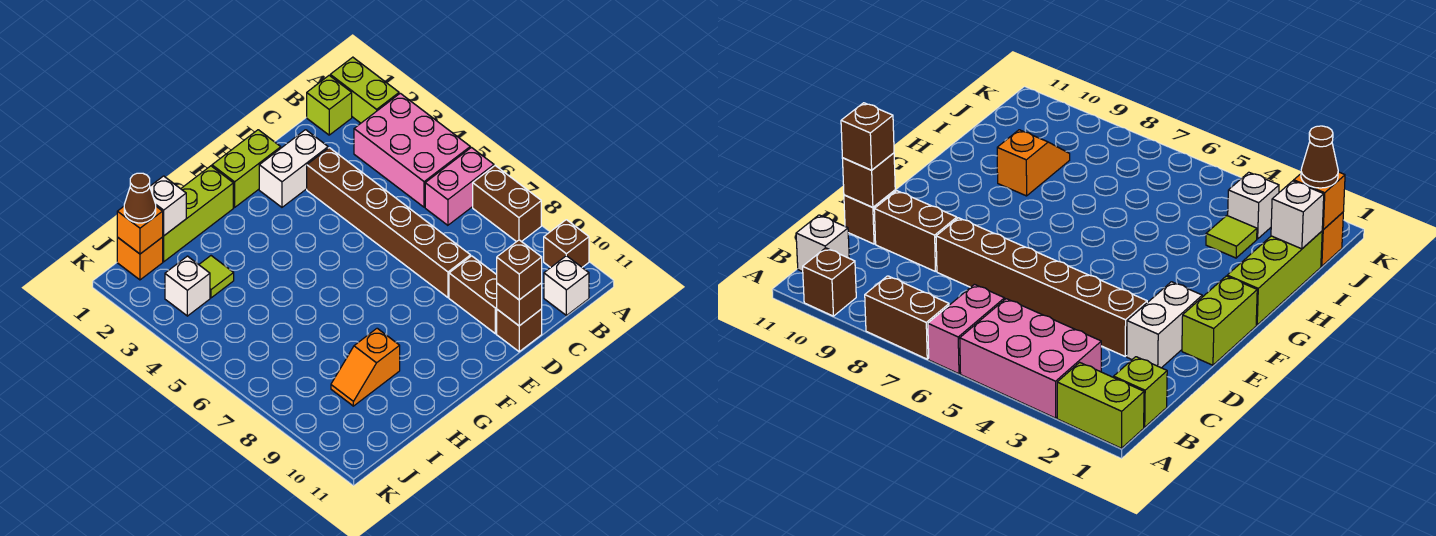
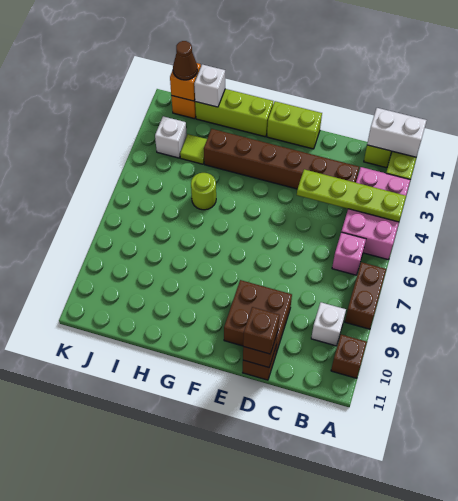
none -> lime 1x4 plate [297,169,406,222]
pink 1x2 brick [425,148,494,225] -> pink 1x1 brick [332,232,366,275]
white 1x1 brick [544,256,589,315] -> white 1x1 brick moved to [311,302,346,346]
white 1x2 brick [259,130,328,207] -> white 1x2 brick moved to [367,108,427,157]
brown 1x6 brick [307,148,471,297] -> brown 1x6 brick turned to [204,129,359,189]
brown 1x2 brick [449,256,497,334] -> brown 2x2 brick [224,280,292,353]
none -> lime 1x1 round brick [191,173,216,210]
orange 1x2 slope [331,328,400,406] -> none

